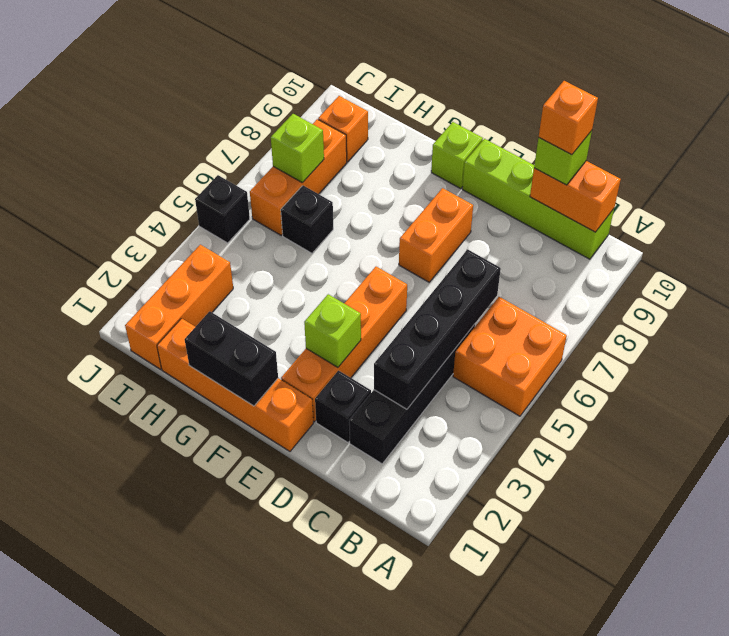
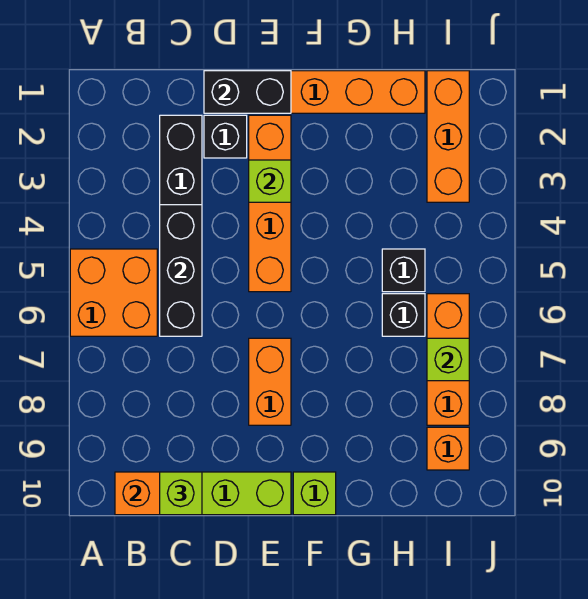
black 1x4 brick [374,249,501,409] -> black 1x3 brick [160,205,202,336]
orange 1x1 brick [539,81,598,155] -> none
black 1x2 brick [185,311,278,406] -> black 1x2 brick moved to [204,71,291,113]
black 1x1 brick [195,175,250,243] -> black 1x1 brick moved to [382,249,425,292]

